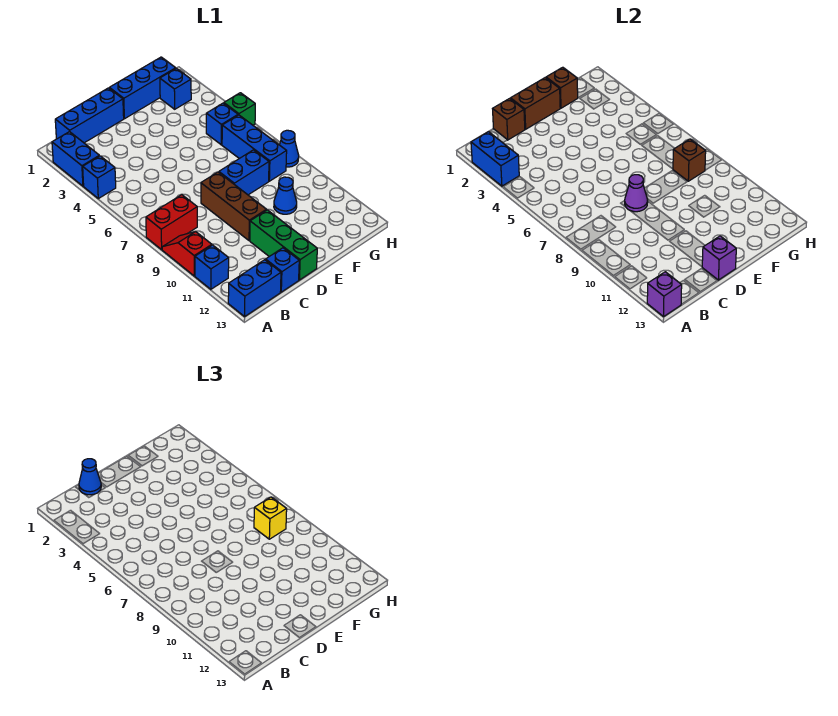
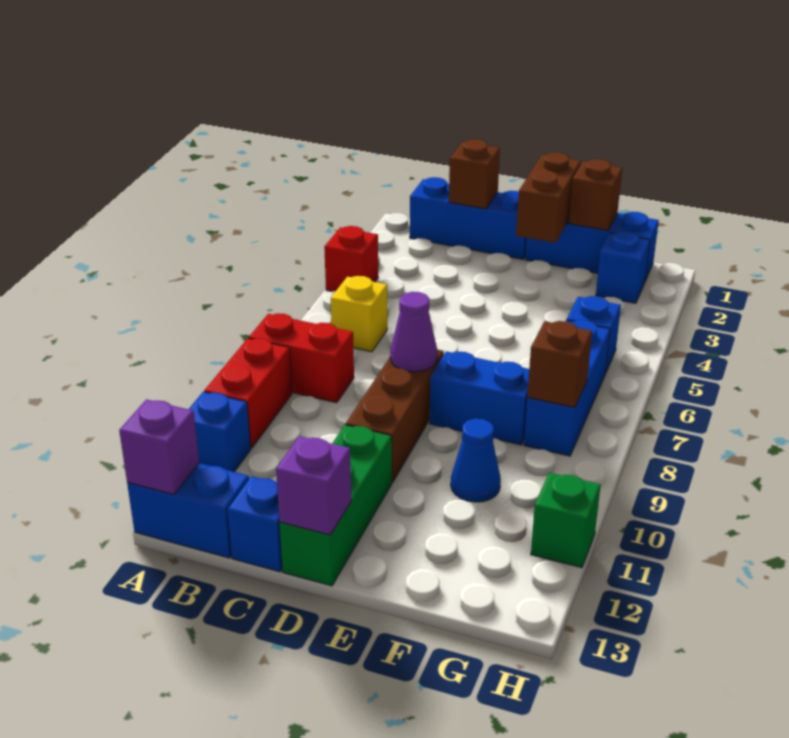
blue 1x2 brick [52,132,99,186] -> none
blue 1x2 brick [471,132,519,186] -> none
blue 1x1 brick [83,156,116,199] -> red 1x1 brick [324,226,378,291]
red 1x2 slope [162,232,212,276] -> red 1x2 brick [204,338,292,448]
blue 1x1 cone [79,459,101,495] -> none
brown 1x2 brick [511,78,560,129] -> brown 1x2 brick turned to [516,152,581,243]
yellow 1x1 brick [254,497,287,539] -> yellow 1x1 brick moved to [331,276,387,352]
green 1x1 brick [224,93,255,125] -> green 1x1 brick moved to [531,473,601,568]
blue 1x1 cone [280,130,299,167] -> none

